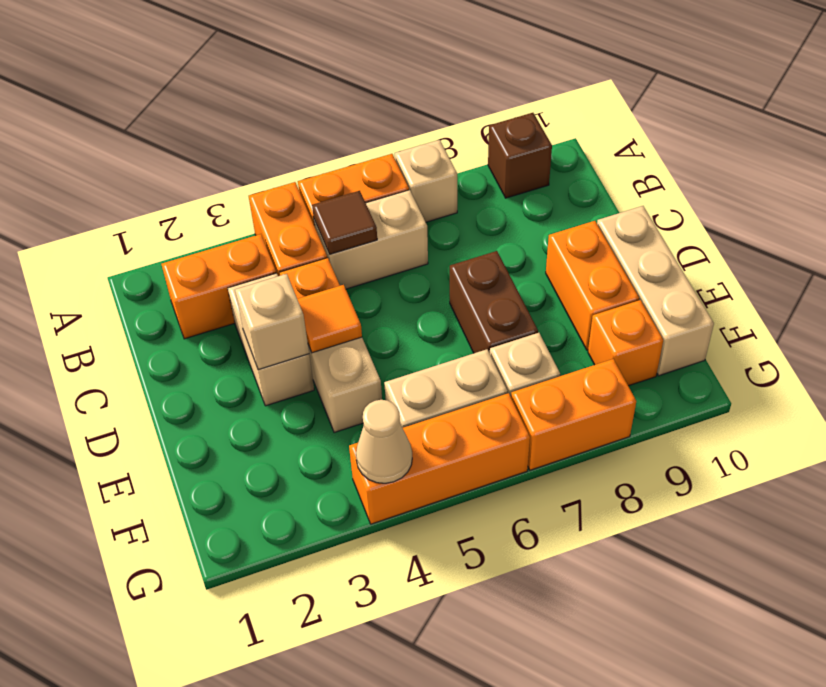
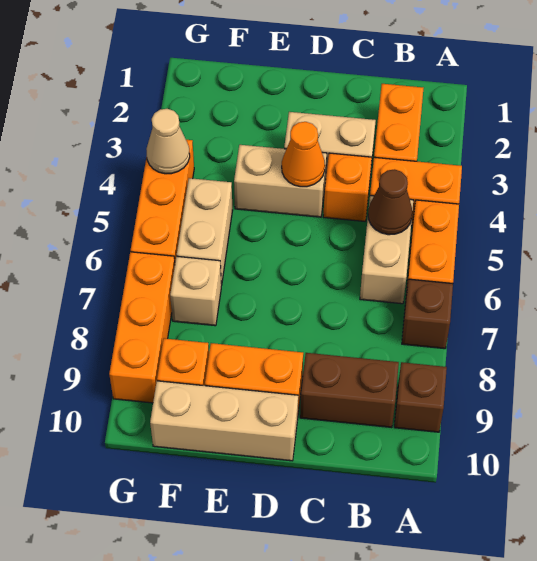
tan 1x1 brick [395,140,457,222] -> brown 1x1 brick [402,279,453,349]
brown 1x1 tile [312,191,377,254] -> brown 1x1 cone [368,169,412,235]
tan 1x1 brick [235,274,309,370] -> none
orange 1x1 tile [297,285,362,353] -> orange 1x1 cone [282,122,325,187]
brown 1x2 brick [450,251,538,353] -> brown 1x2 brick moved to [300,353,399,427]
orange 1x2 brick [511,359,636,470] -> orange 1x3 brick [109,252,175,403]

